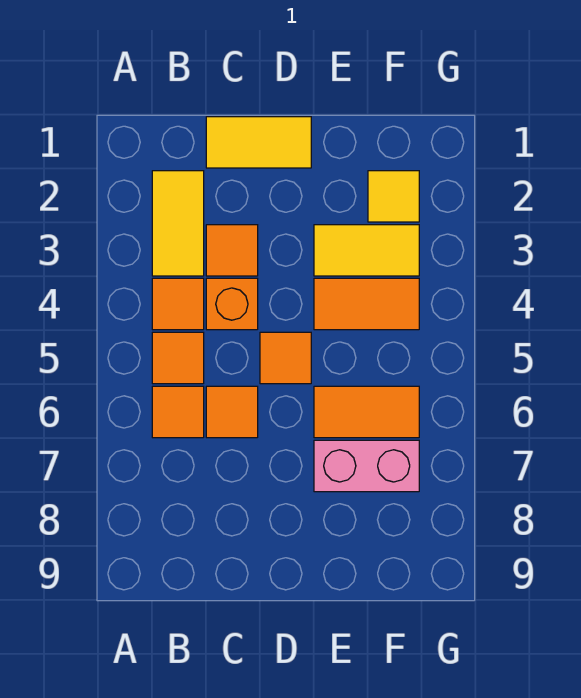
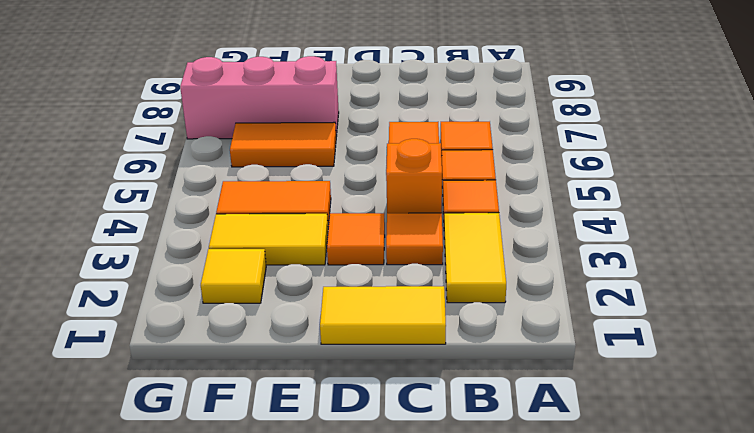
orange 1x1 tile [260,332,311,384] -> orange 1x1 tile moved to [327,213,385,265]
pink 1x2 brick [314,440,419,492] -> pink 1x3 brick [180,56,339,139]

